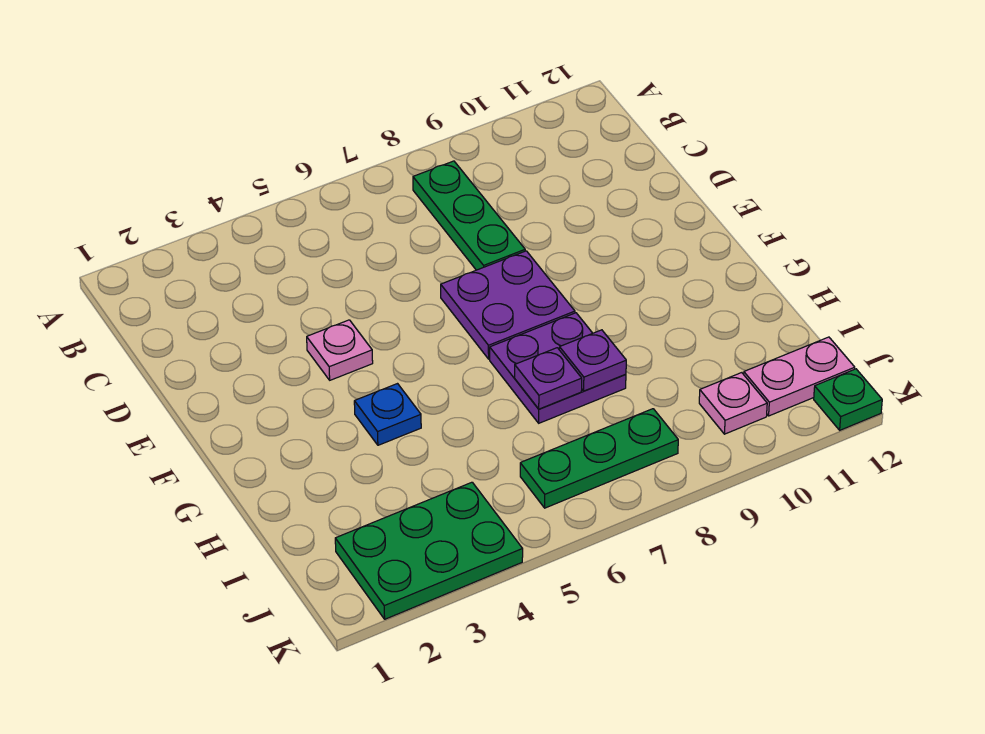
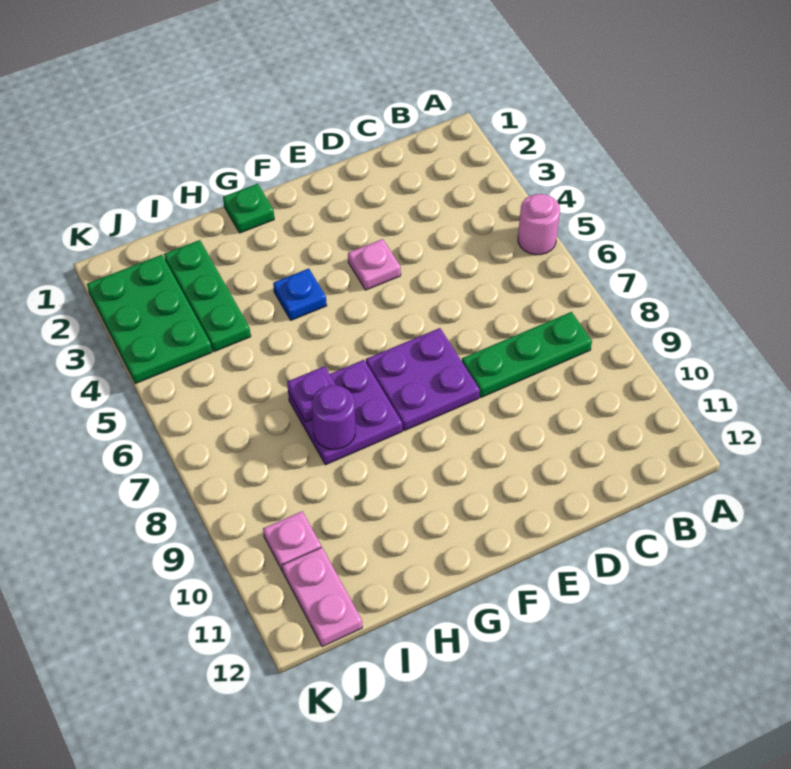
none -> pink 1x1 round brick [518,194,560,255]
purple 1x1 plate [559,330,626,391] -> purple 1x1 round brick [312,385,355,449]
green 1x3 plate [520,409,678,508] -> green 1x3 plate moved to [164,240,251,352]
green 1x1 plate [814,369,882,430] -> green 1x1 plate moved to [223,184,274,233]

